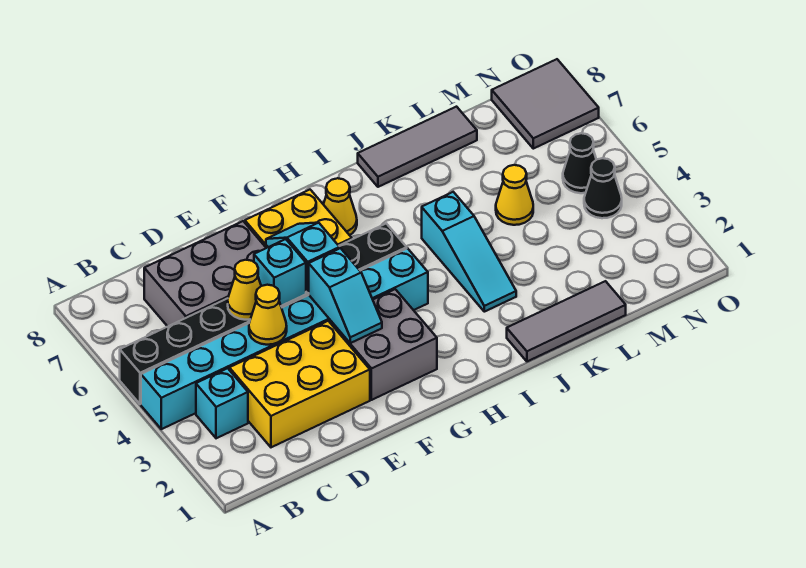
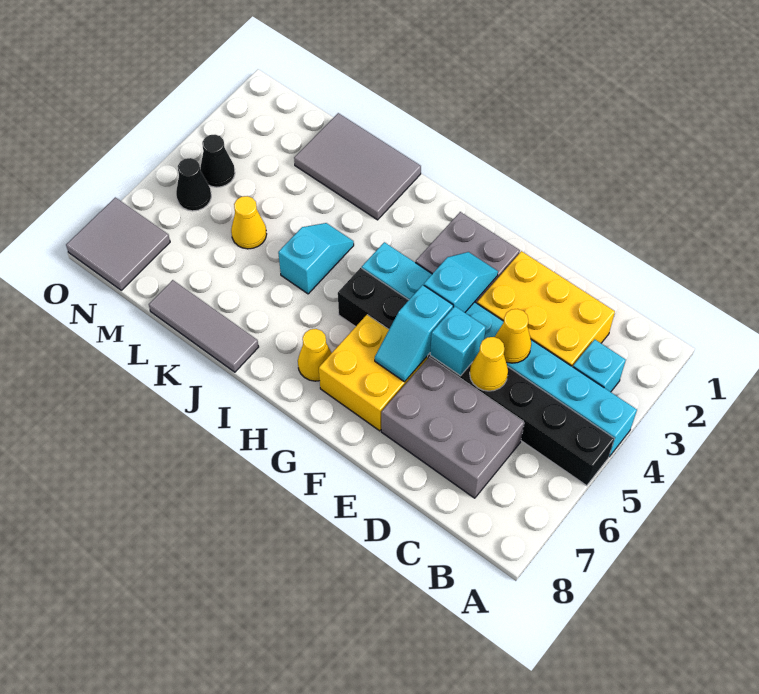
grey 1x3 tile [507,281,626,361] -> grey 2x3 tile [294,113,421,220]
cyan 1x3 slope [422,192,516,312] -> cyan 1x2 slope [278,223,354,294]

